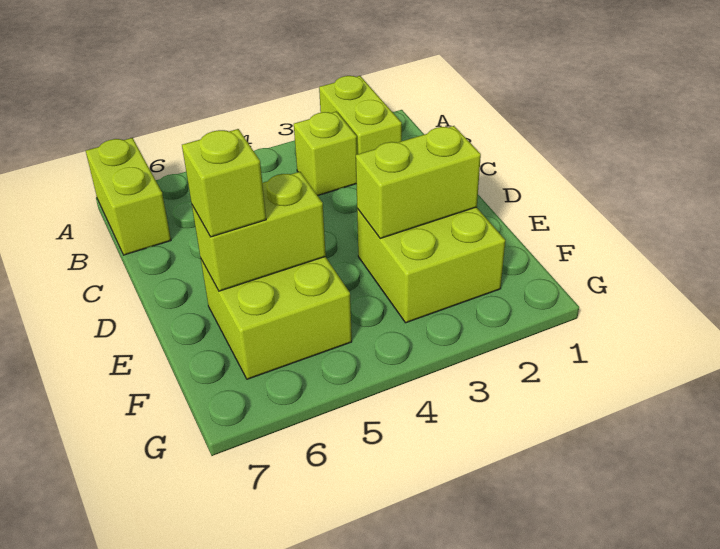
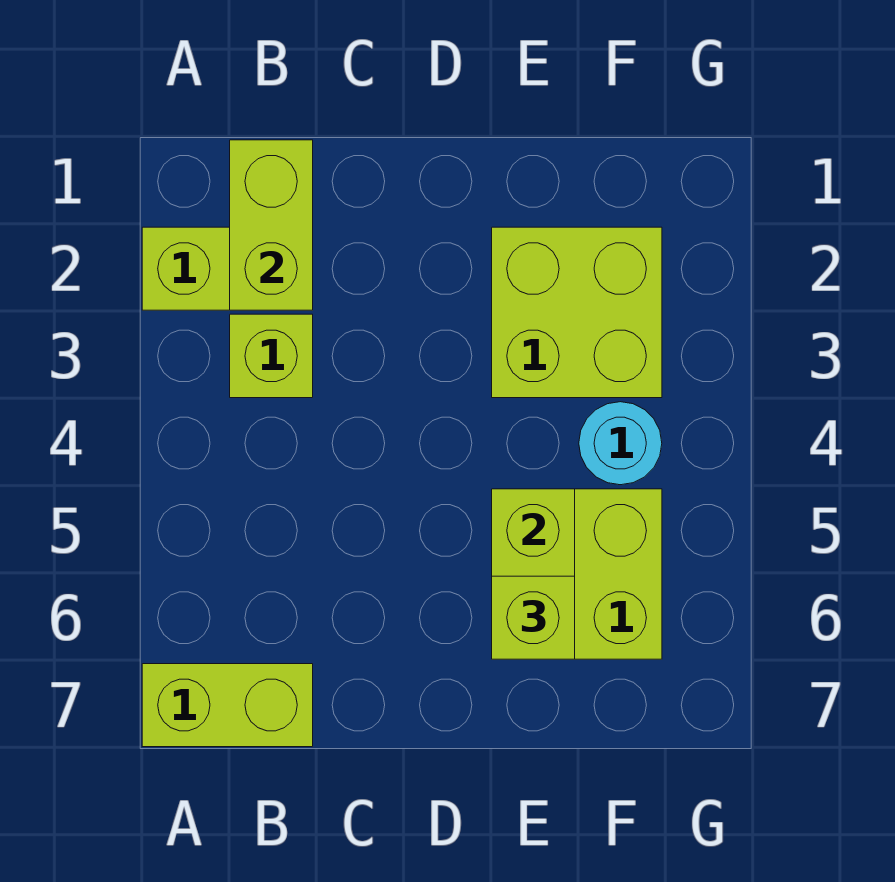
lime 1x2 brick [356,126,481,238] -> lime 1x2 brick moved to [230,140,313,310]
none -> cyan 1x1 round brick [579,402,662,485]

